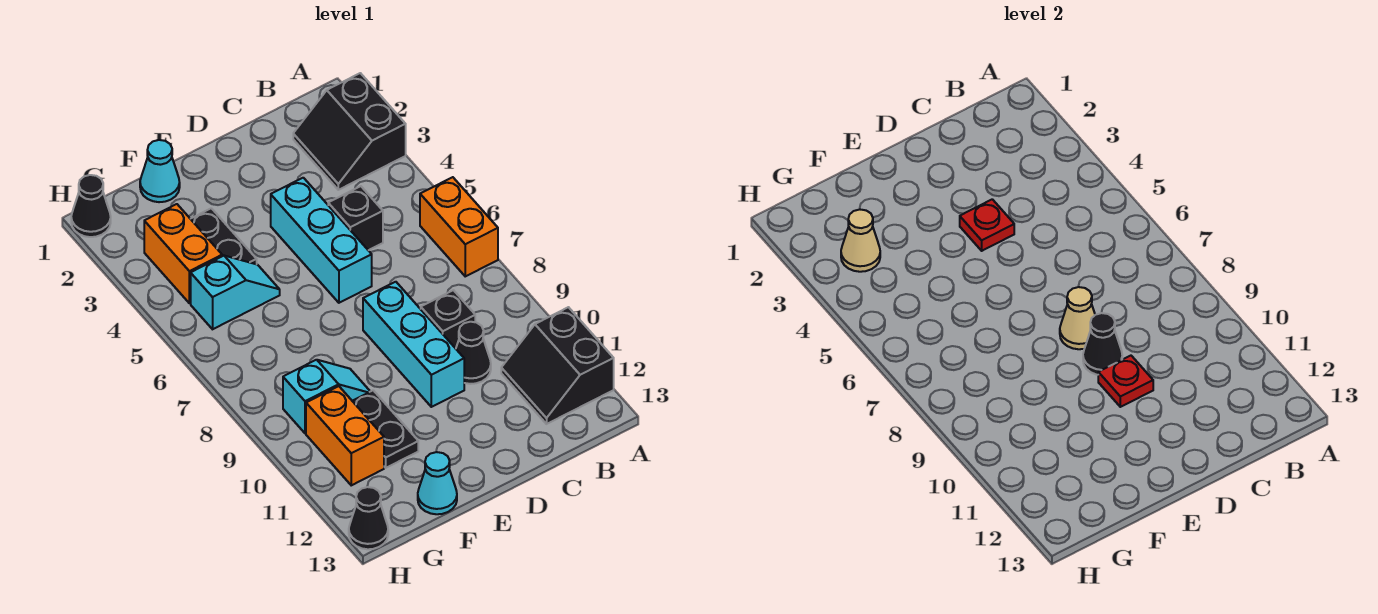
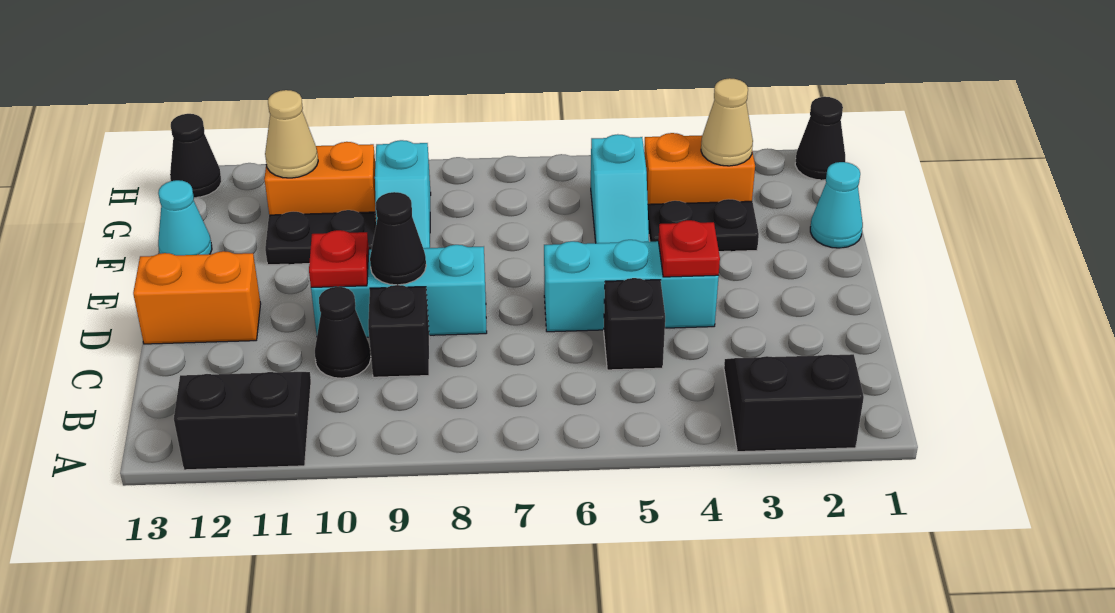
orange 1x2 brick [420,177,498,276] -> orange 1x2 brick moved to [133,251,261,344]
tan 1x1 cone [1060,287,1095,349] -> tan 1x1 cone moved to [265,90,318,178]

